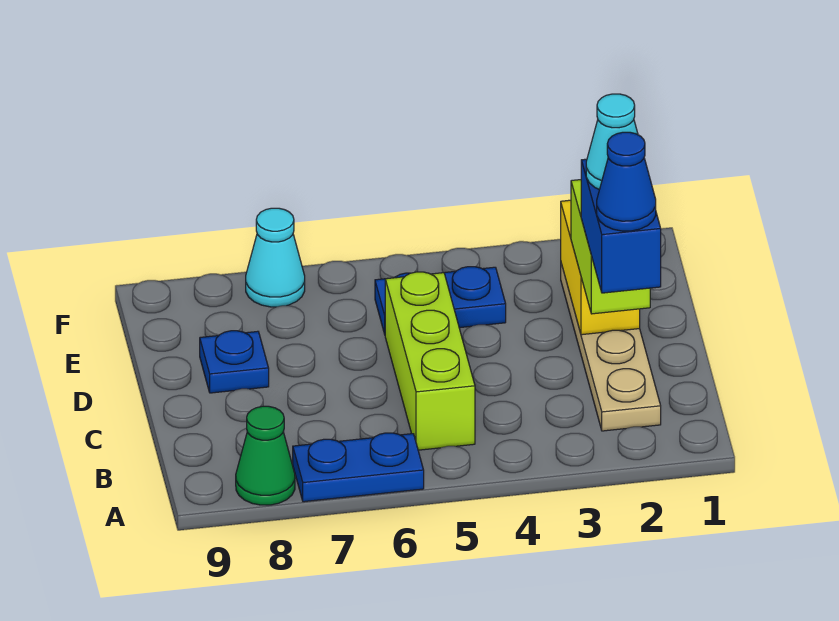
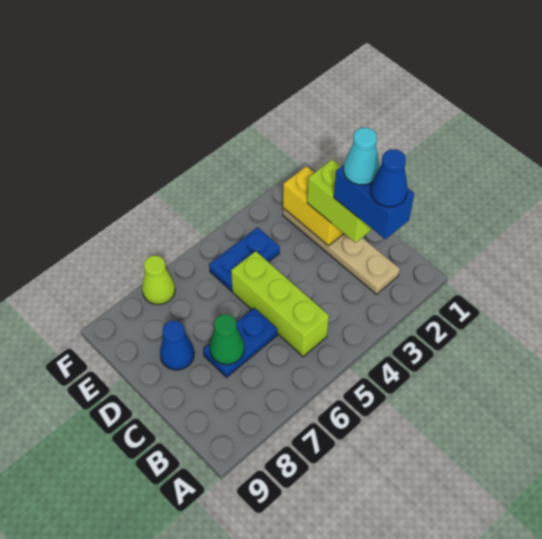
blue 1x2 plate [293,433,424,502] -> blue 1x2 plate moved to [203,308,277,377]
green 1x1 cone [236,406,295,505] -> green 1x1 cone moved to [210,314,244,364]
blue 1x1 plate [200,331,269,393] -> blue 1x1 cone [160,321,194,370]
cyan 1x1 cone [246,208,305,307] -> lime 1x1 cone [142,256,175,304]

